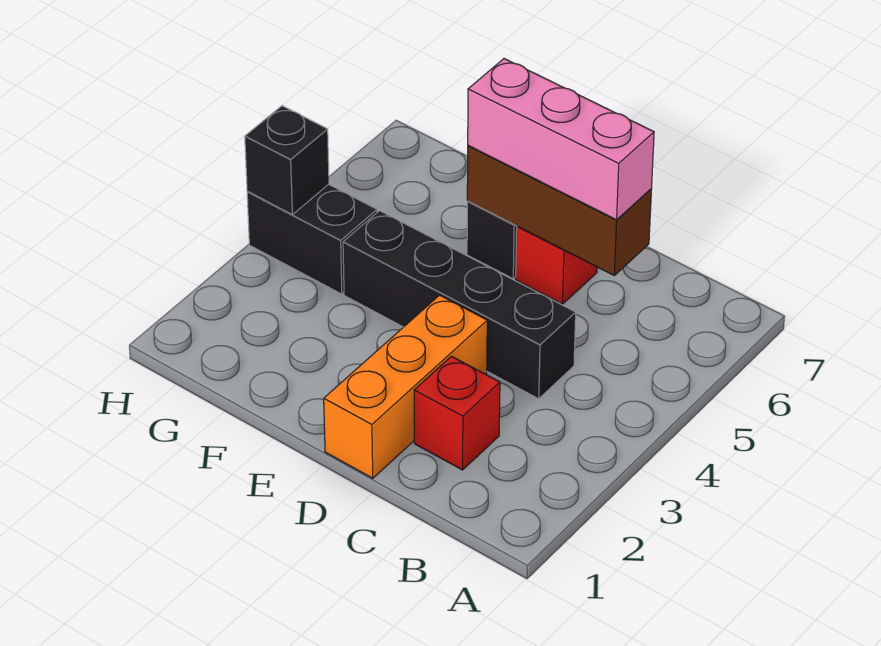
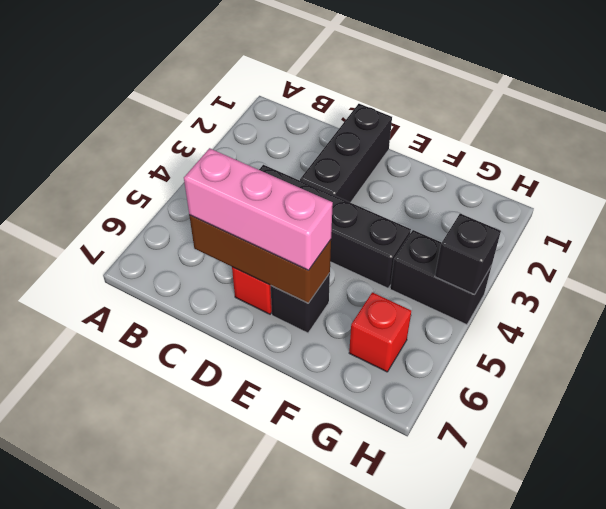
red 1x1 brick [414,356,500,470] -> red 1x1 brick moved to [349,292,411,372]
orange 1x3 brick [324,295,487,478] -> black 1x3 brick [300,104,392,203]

